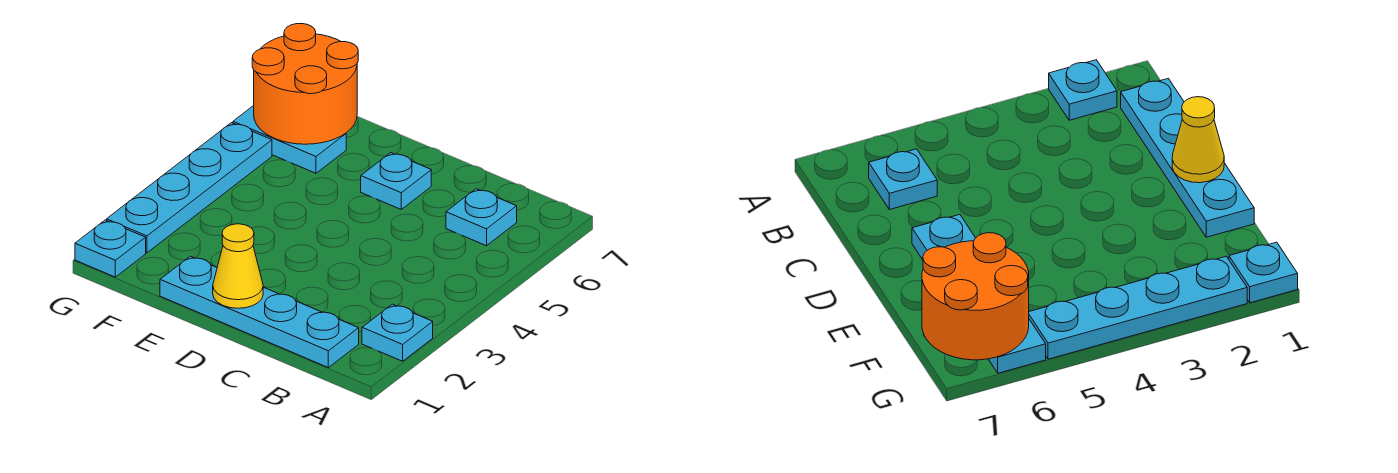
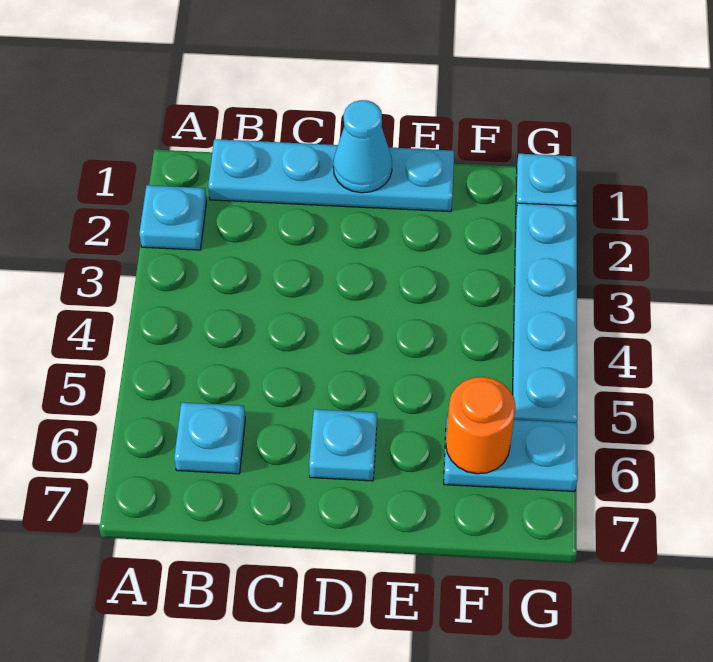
yellow 1x1 cone [213,224,263,308] -> cyan 1x1 cone [333,100,392,193]
orange 2x2 round brick [252,24,358,144] -> orange 1x1 round brick [446,377,516,474]

